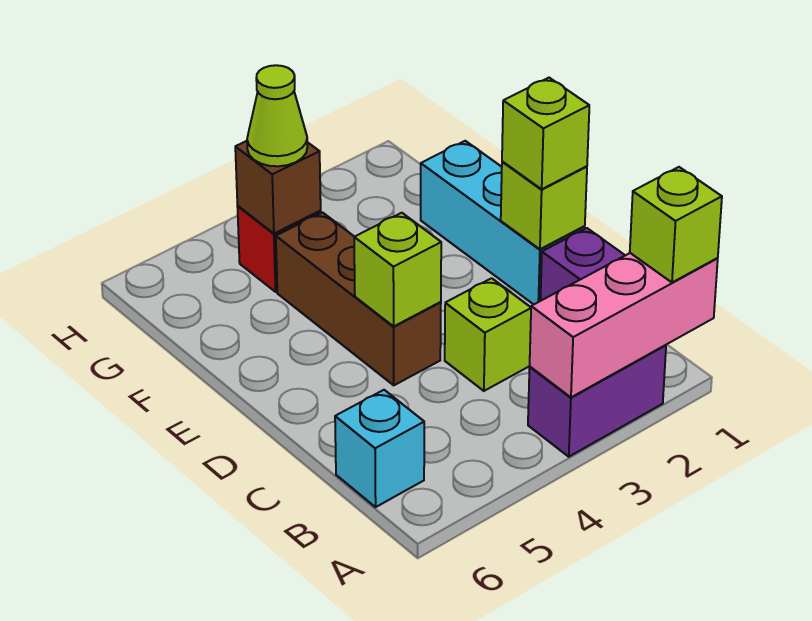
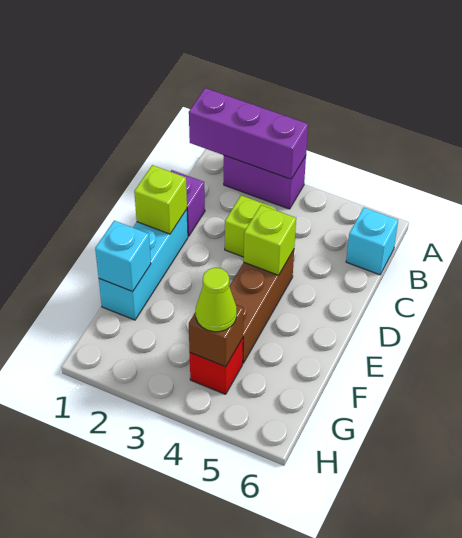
pink 1x3 brick [530,253,718,397] -> purple 1x3 brick [189,88,308,179]
lime 1x1 brick [630,167,722,282] -> none
lime 1x1 brick [502,78,589,189] -> none
none -> cyan 1x1 brick [95,221,151,292]

